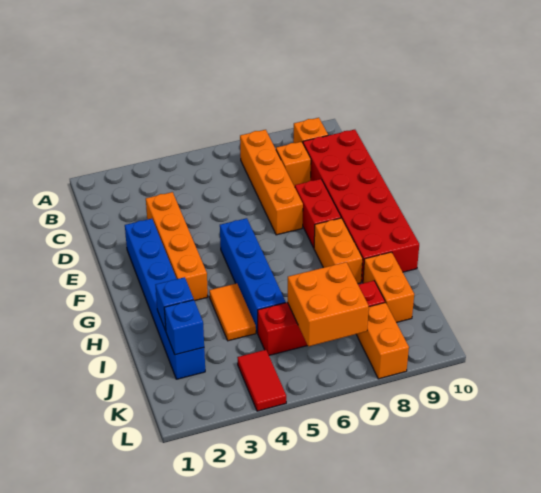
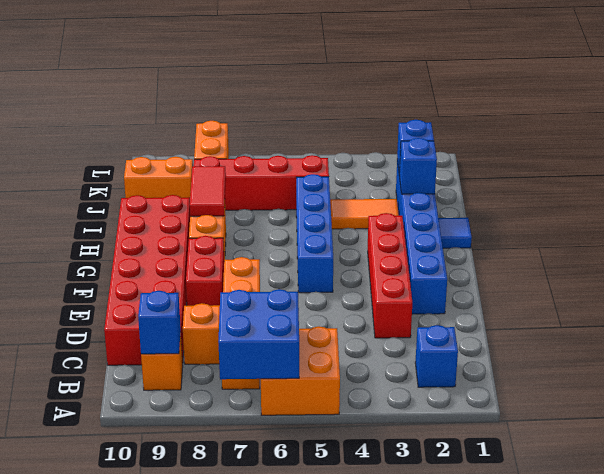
none -> blue 2x2 brick [218,289,299,379]
none -> blue 1x1 brick [415,325,458,387]
none -> blue 1x1 brick [138,291,181,354]
orange 1x4 brick [146,192,208,301] -> red 1x4 brick [368,213,412,338]
none -> blue 1x1 tile [438,218,472,248]
orange 1x2 tile [209,283,256,341] -> orange 1x2 tile turned to [330,199,399,229]
orange 1x2 brick [363,252,414,323] -> orange 1x2 brick turned to [124,157,193,198]
orange 2x2 brick [287,262,369,346] -> orange 2x2 brick moved to [261,326,340,415]
red 1x2 tile [237,350,286,411] -> red 1x2 tile moved to [190,166,226,216]

